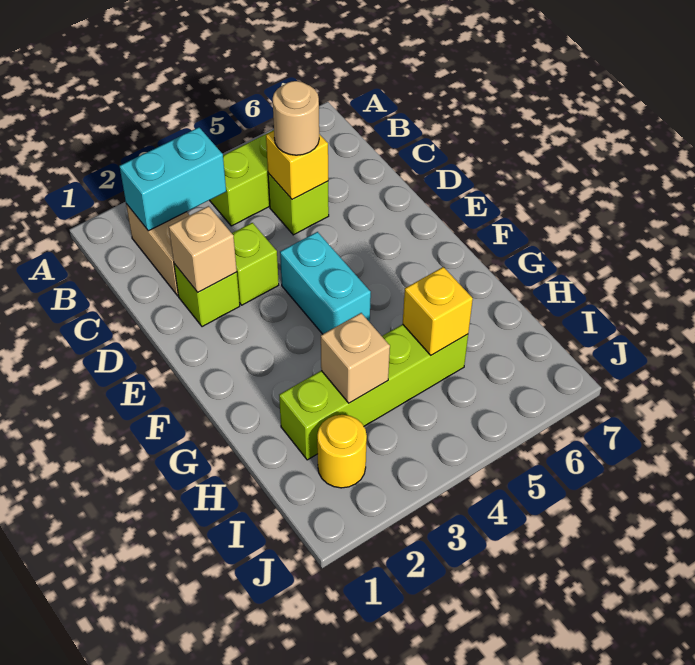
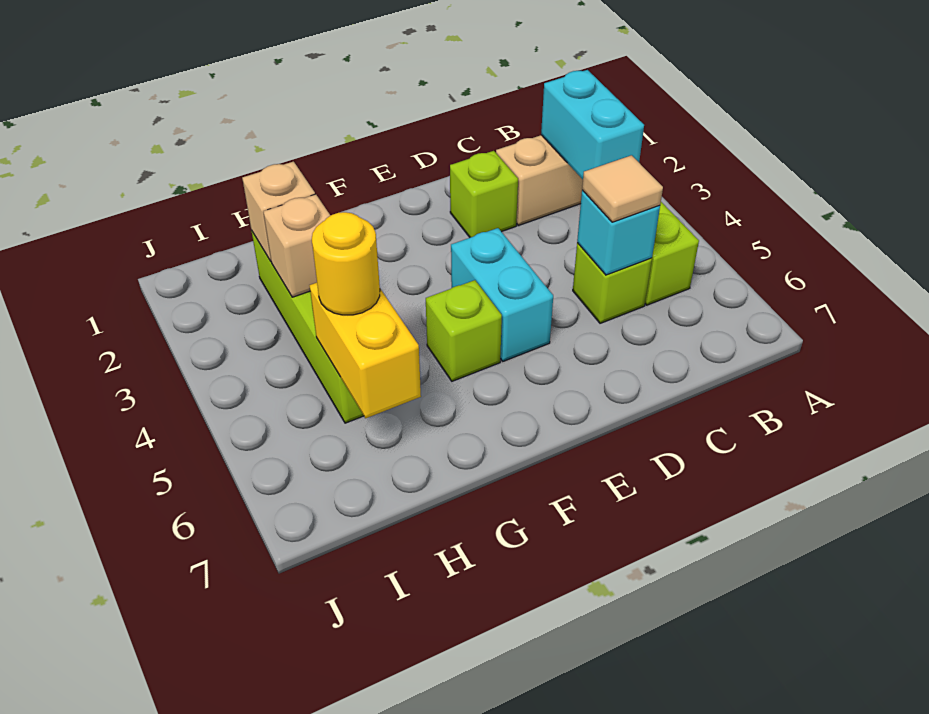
yellow 1x1 brick [266,131,328,200] -> cyan 1x1 brick [577,190,660,275]
tan 1x1 round brick [273,81,319,155] -> tan 1x1 tile [582,155,663,222]
tan 1x1 brick [169,206,237,292] -> tan 1x1 brick moved to [242,161,315,261]
lime 1x1 brick [232,223,279,305] -> lime 1x1 brick moved to [426,280,502,381]
cyan 1x2 brick [280,232,371,334] -> cyan 1x2 brick turned to [451,228,553,361]
yellow 1x1 brick [403,267,473,355] -> yellow 1x2 brick [310,283,421,418]
yellow 1x1 round brick [317,415,367,488] -> yellow 1x1 round brick moved to [312,212,380,315]

